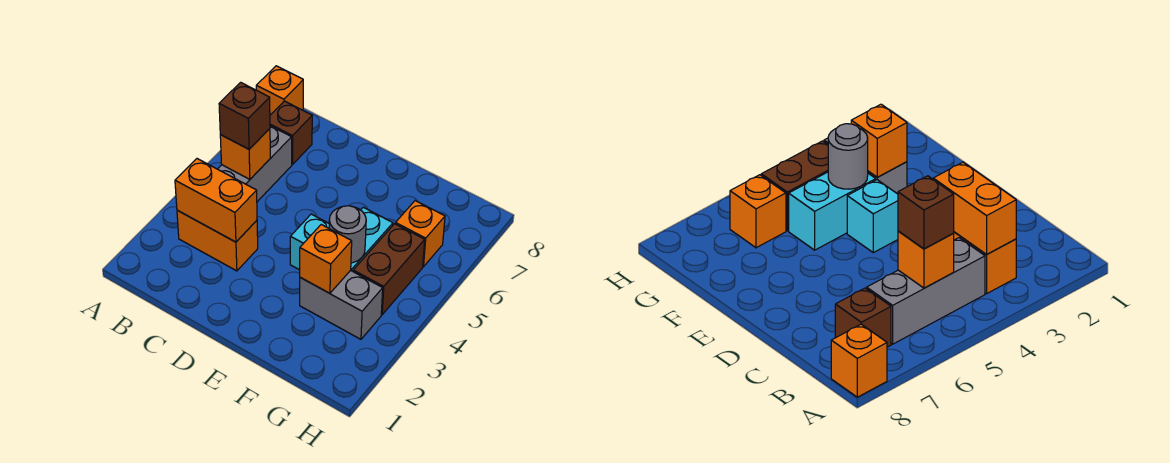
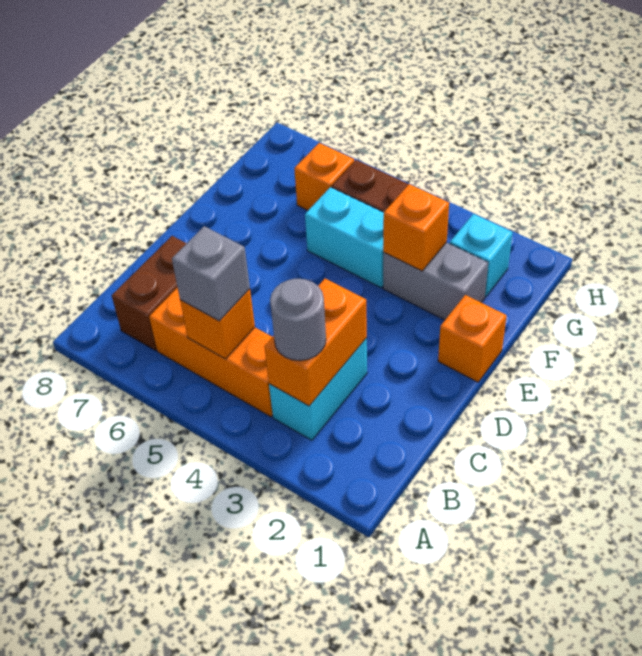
orange 1x1 brick [256,66,303,115] -> orange 1x1 brick moved to [438,295,507,382]
orange 1x2 brick [177,210,258,271] -> cyan 1x2 brick [269,338,367,440]
grey 1x3 brick [218,126,292,202] -> orange 1x3 brick [149,287,273,417]
brown 1x1 brick [219,82,270,149] -> grey 1x1 brick [172,226,250,321]
brown 1x1 brick [270,101,312,165] -> brown 1x2 brick [112,236,187,350]
cyan 1x1 brick [290,214,329,270] -> cyan 1x1 brick moved to [450,214,513,297]
grey 1x2 brick [300,270,383,339] -> grey 1x2 brick turned to [383,242,488,320]
grey 1x1 round brick [329,206,366,263] -> grey 1x1 round brick moved to [270,279,326,361]

